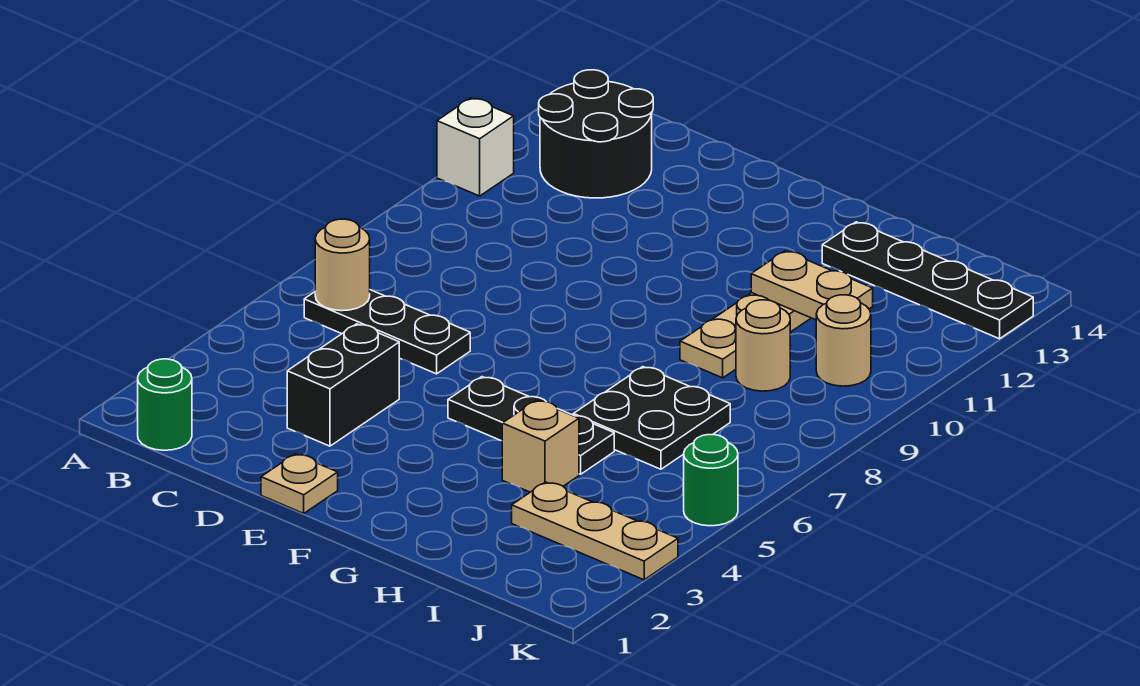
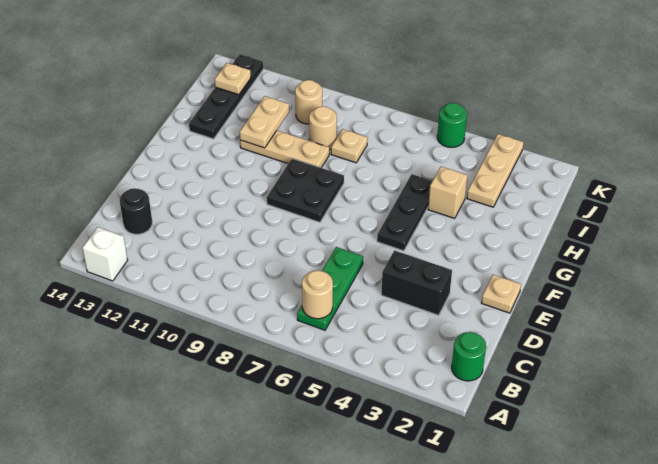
white 1x1 brick [437,98,514,196] -> white 1x1 brick moved to [82,227,128,281]
black 1x3 plate [304,290,470,374] -> green 1x3 plate [297,247,363,330]
black 2x2 round brick [539,70,653,198] -> black 1x1 round brick [120,188,152,234]
black 2x2 plate [573,367,730,469] -> black 2x2 plate moved to [267,158,344,222]
none -> tan 1x1 plate [331,129,368,163]
none -> tan 1x1 plate [215,63,251,95]

